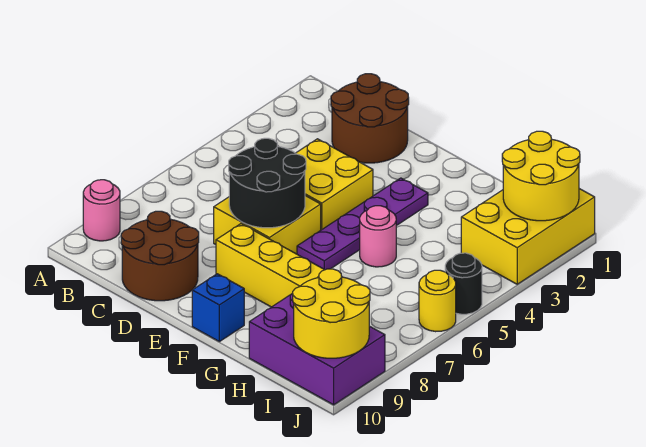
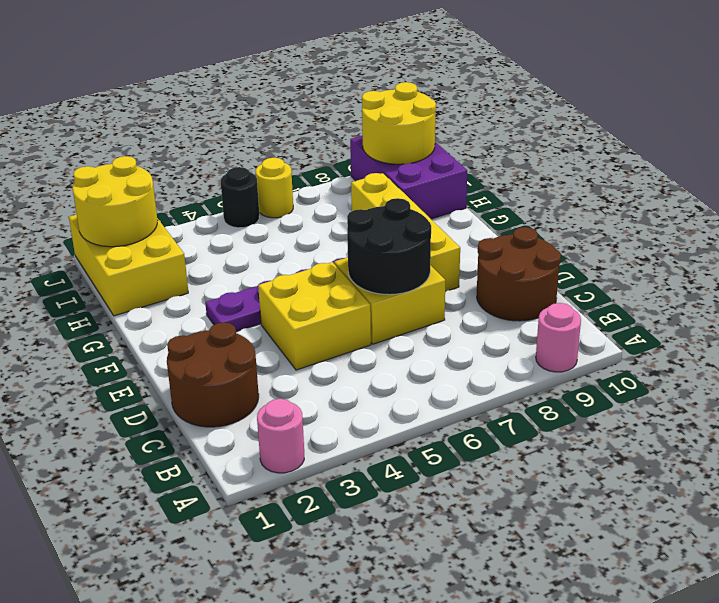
blue 1x1 brick [192,274,244,342] -> none
pink 1x1 round brick [360,206,396,267] -> pink 1x1 round brick moved to [257,399,304,473]
yellow 2x3 brick [461,189,595,284] -> yellow 2x3 brick turned to [69,214,188,316]

